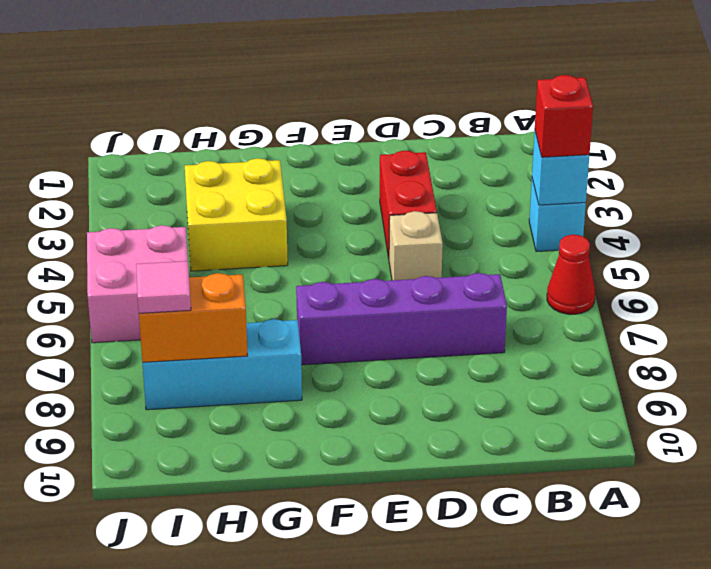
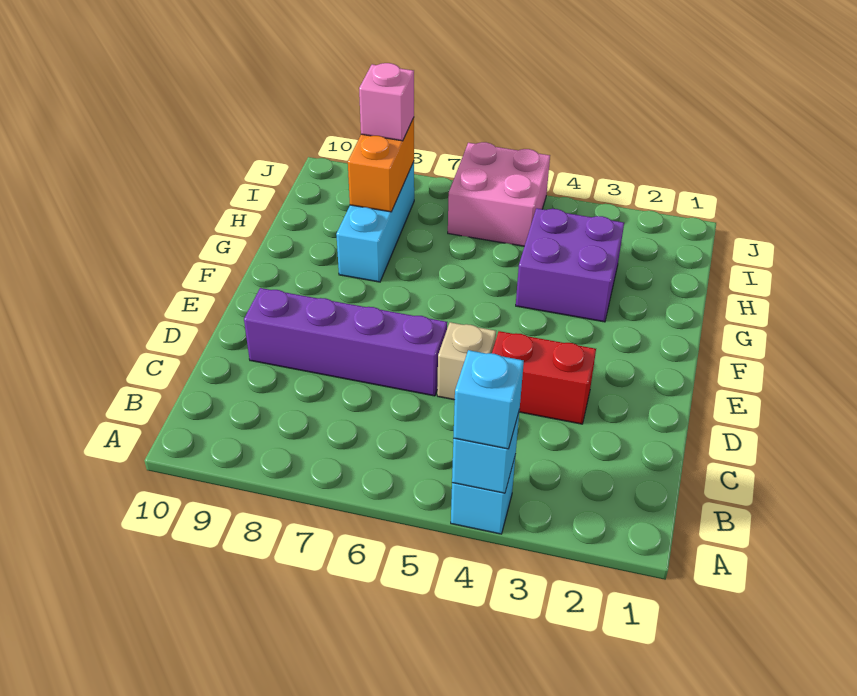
red 1x1 brick [535,75,593,157] -> cyan 1x1 brick [453,350,524,449]
red 1x1 cone [547,235,595,314] -> none
purple 1x4 brick [296,273,507,365] -> purple 1x4 brick turned to [244,288,447,396]
yellow 2x2 brick [185,158,288,271] -> purple 2x2 brick [516,208,624,322]
pink 1x1 tile [136,261,191,313] -> pink 1x1 brick [359,63,414,141]

